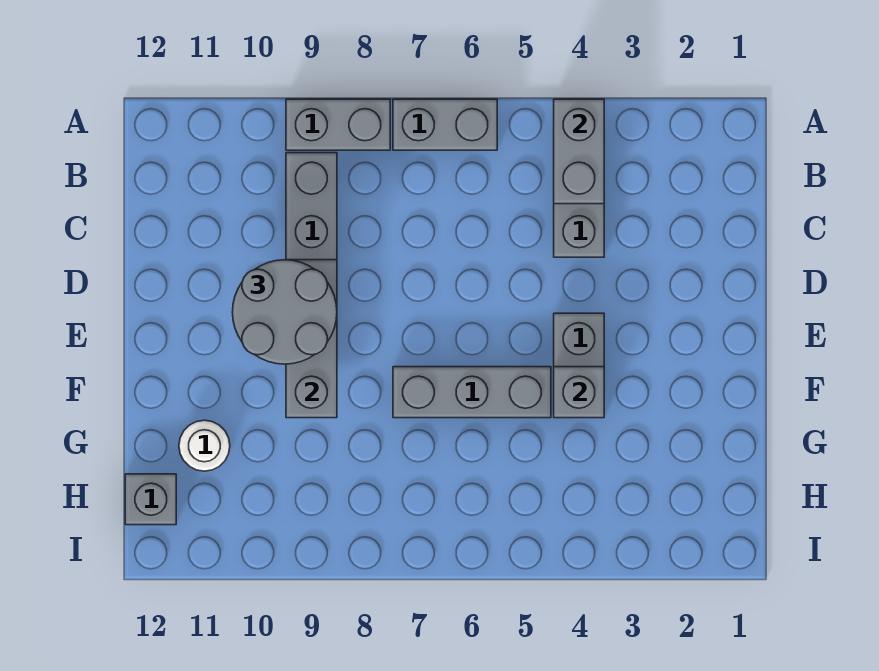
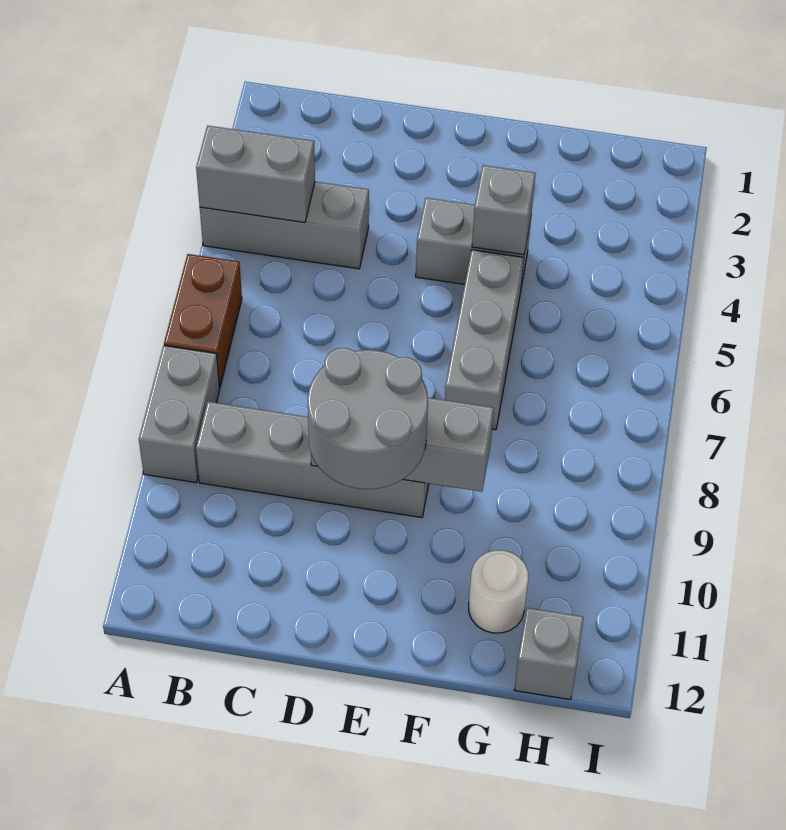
grey 1x2 brick [393,99,497,150] -> brown 1x2 brick [164,254,242,388]

